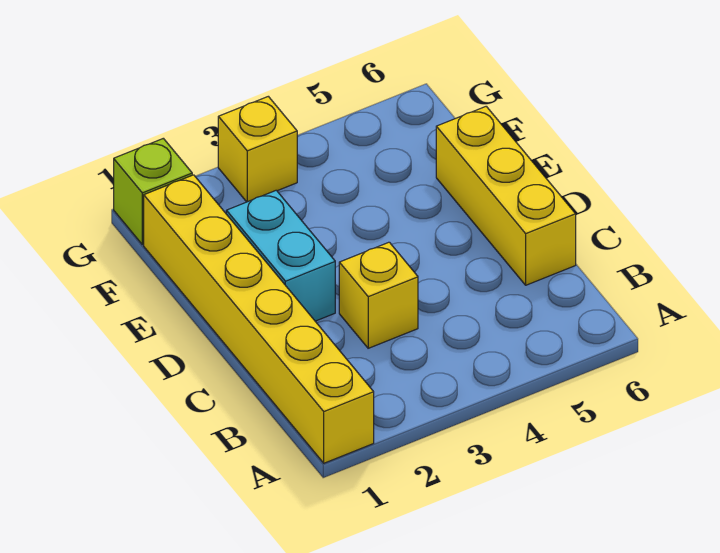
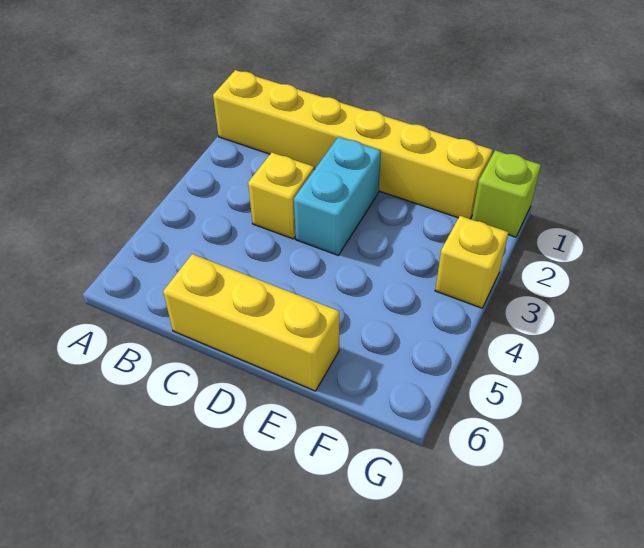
cyan 1x2 brick [226,190,335,321] -> cyan 1x2 brick turned to [294,137,381,255]

